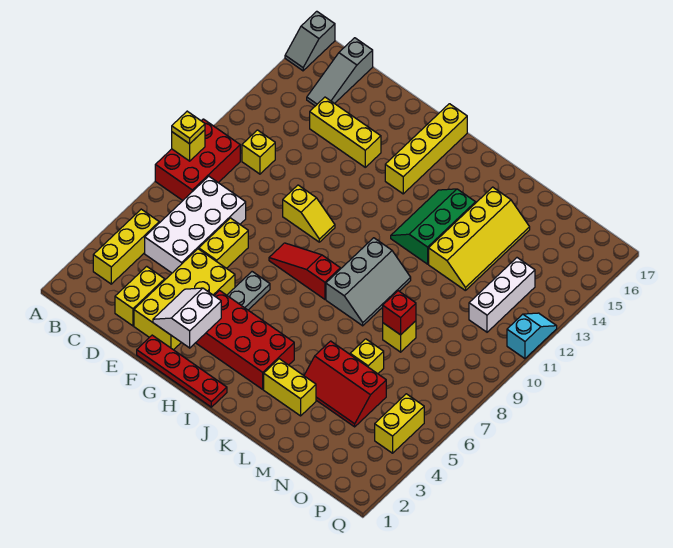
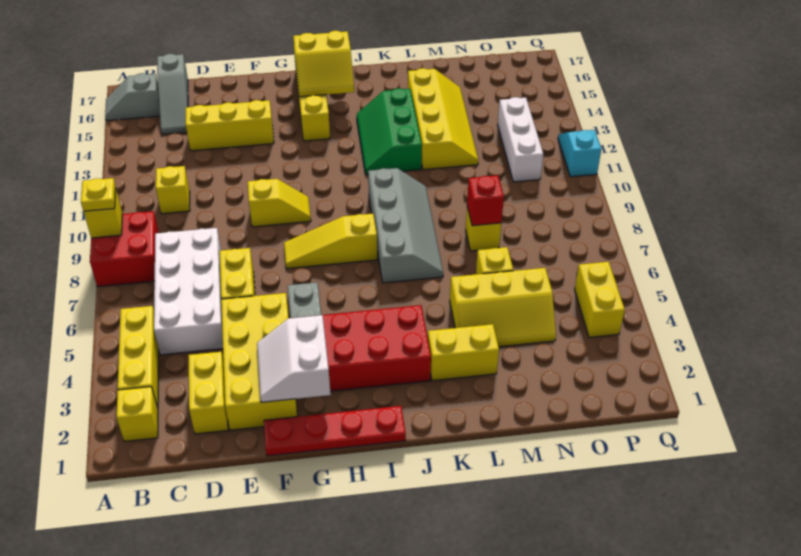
red 2x3 brick [155,119,240,200] -> red 2x2 brick [90,211,159,287]
grey 1x2 slope [285,11,335,71] -> grey 1x2 slope turned to [105,73,160,121]
none -> yellow 1x1 brick [117,387,158,442]
red 1x3 slope [269,243,340,299] -> yellow 1x3 slope [284,214,377,269]
none -> yellow 2x2 slope [293,31,354,97]
grey 2x3 slope [326,238,411,326] -> grey 2x4 slope [368,168,443,283]
red 2x3 slope [304,341,386,427] -> yellow 2x3 slope [450,268,556,347]

